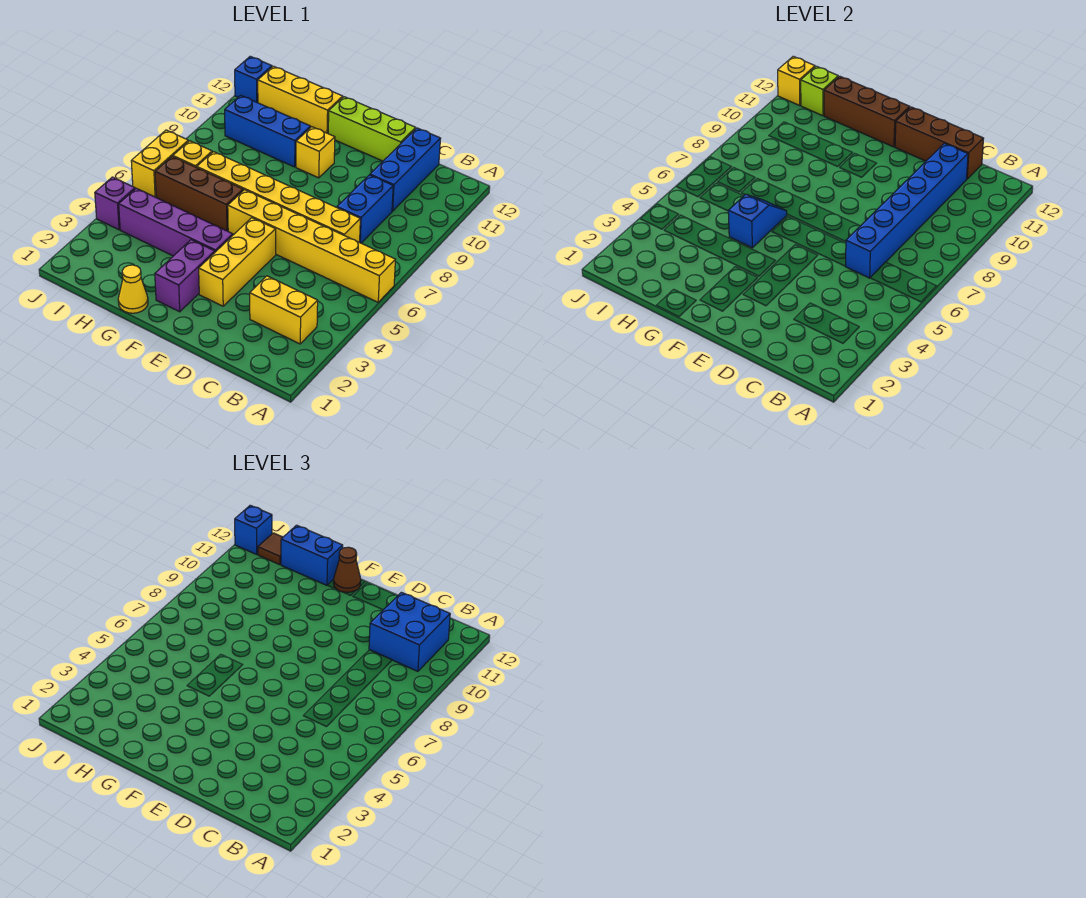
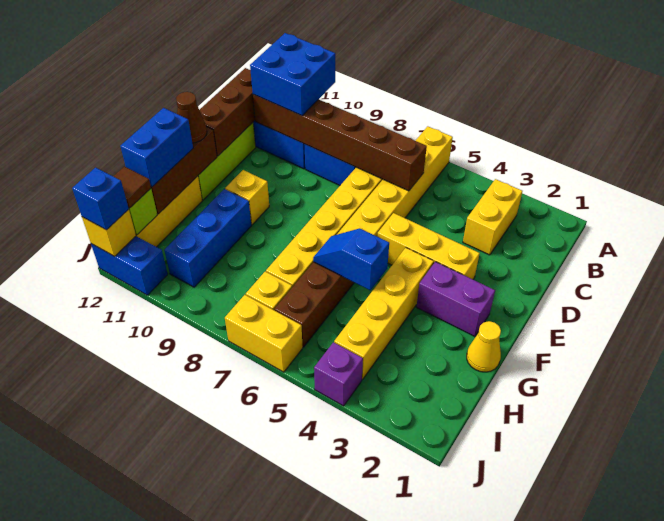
blue 1x6 brick [846,143,968,278] -> brown 1x6 brick [253,94,427,191]
purple 1x4 brick [119,188,233,256] -> yellow 1x4 brick [334,248,434,379]
blue 1x1 brick [235,56,272,103] -> blue 1x2 brick [91,236,168,295]

